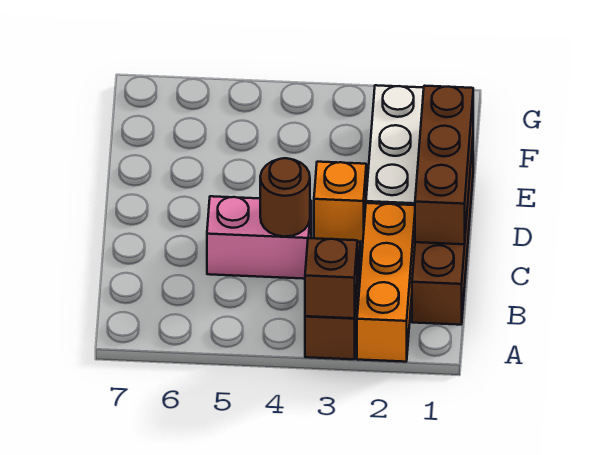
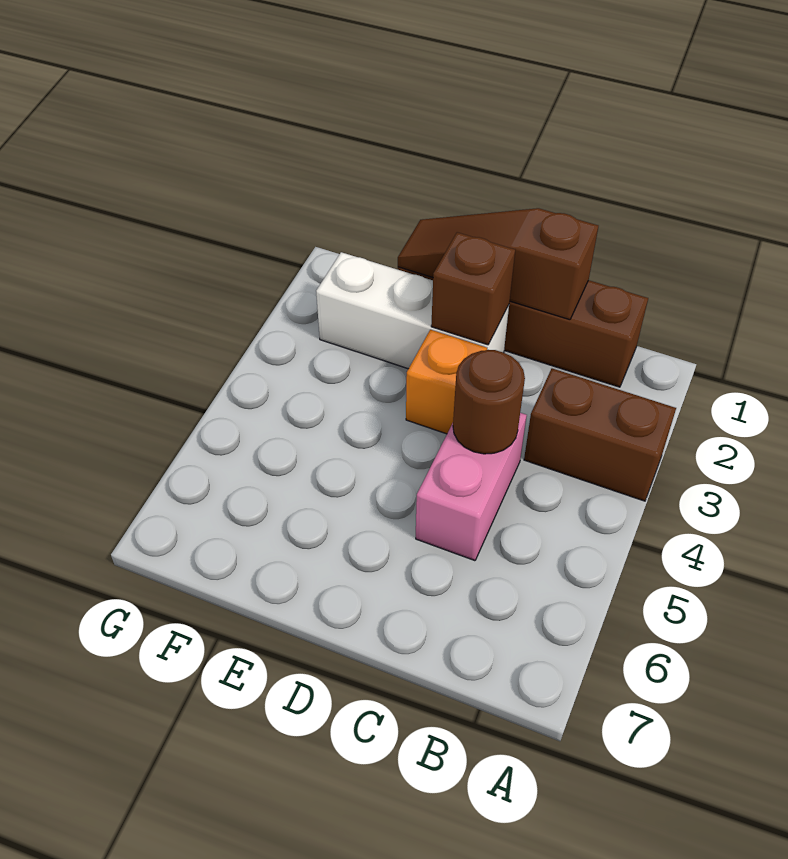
orange 1x3 brick [357,203,415,362] -> none
brown 1x1 brick [305,238,357,318] -> brown 1x1 brick moved to [431,232,515,345]
brown 1x3 brick [415,86,473,244] -> brown 1x3 slope [398,208,598,320]

